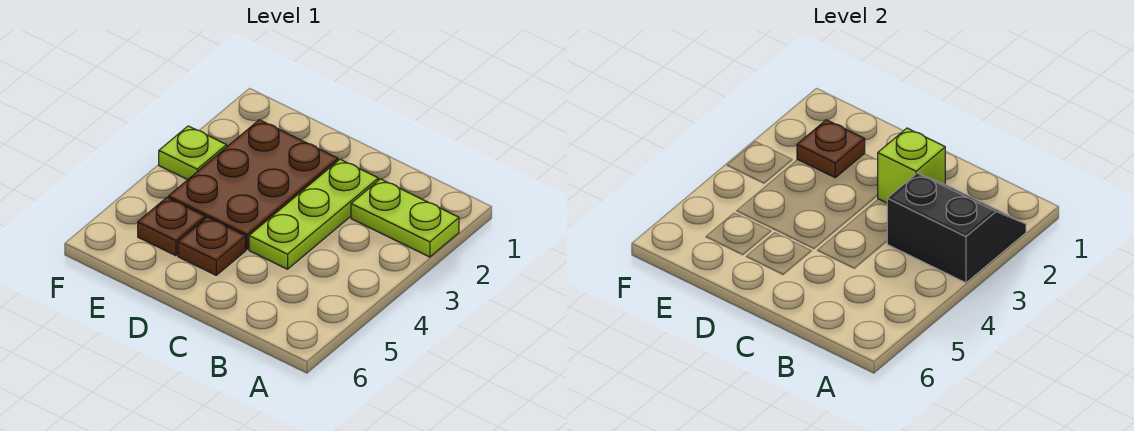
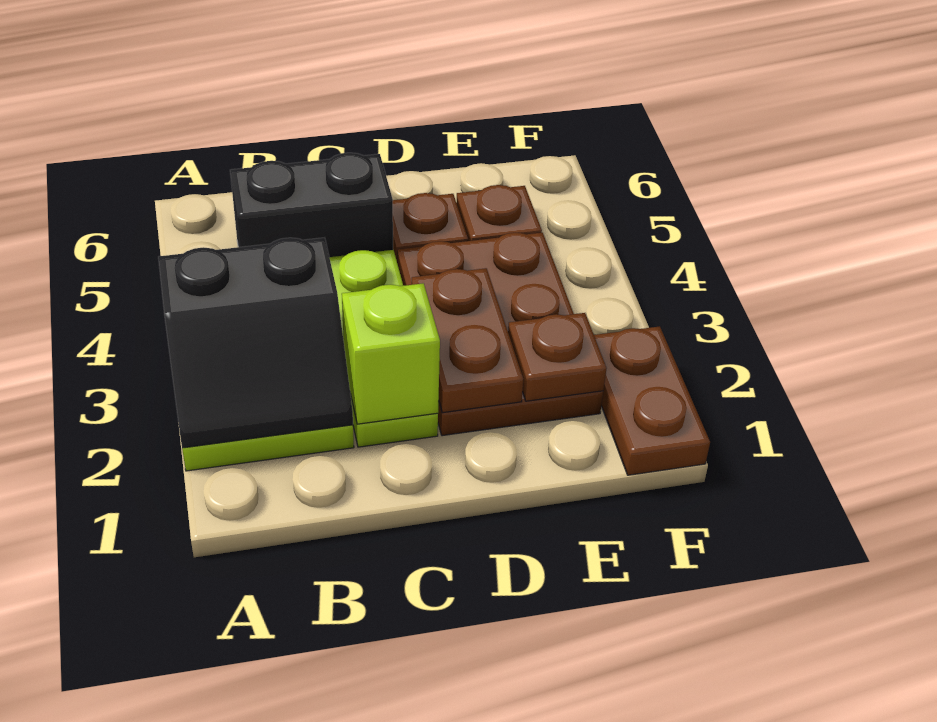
none -> black 1x2 brick [230,153,393,257]
none -> brown 1x2 plate [412,268,523,413]
none -> brown 1x2 plate [594,326,710,475]
lime 1x1 plate [159,126,227,180] -> none

